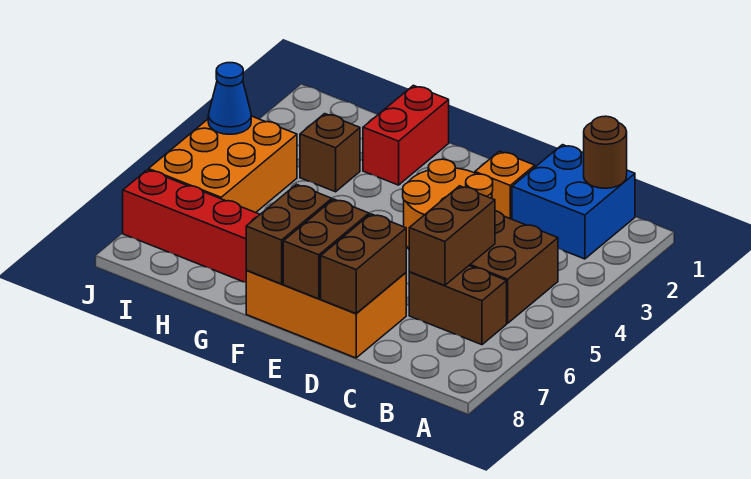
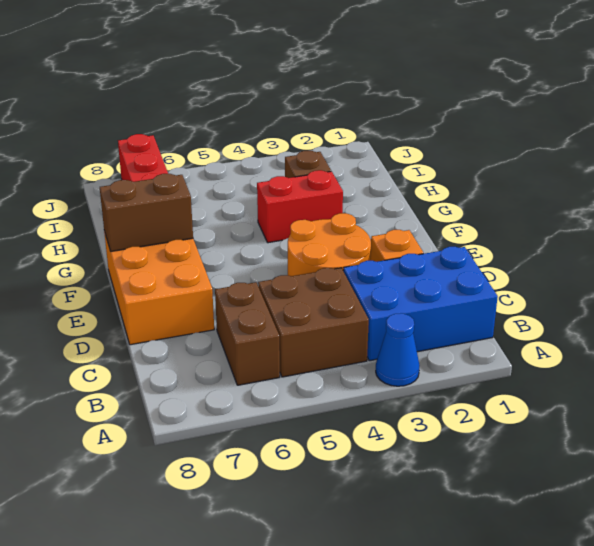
blue 2x2 brick [512,145,635,259] -> blue 2x3 brick [343,247,498,361]
brown 1x1 round brick [584,116,627,188] -> none
brown 1x2 brick [409,186,495,286] -> none
brown 1x2 brick [321,214,406,313] -> none
brown 1x2 brick [283,199,369,299] -> none
red 1x2 brick [363,85,449,185] -> red 1x2 brick moved to [257,170,343,243]
orange 2x3 brick [149,116,297,213] -> none
blue 1x1 cone [208,63,251,134] -> blue 1x1 cone moved to [376,313,420,386]

